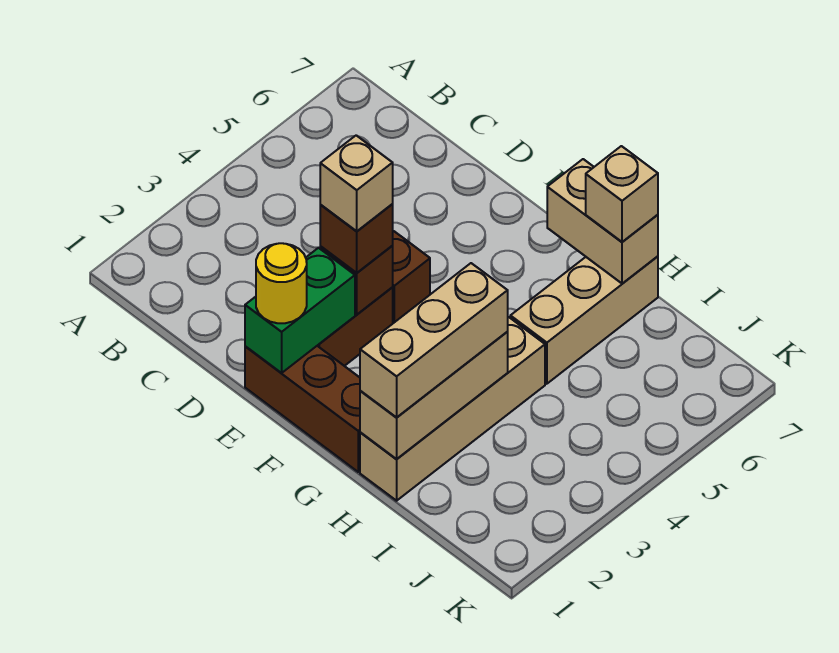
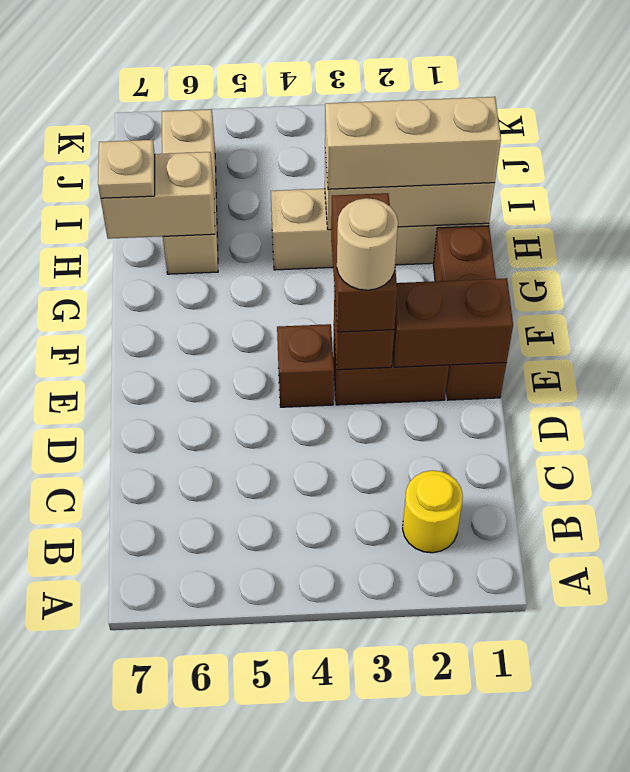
green 1x2 brick [245,248,355,373] -> brown 1x2 brick [393,278,513,367]
yellow 1x1 round brick [256,243,307,323] -> yellow 1x1 round brick moved to [403,470,463,553]
brown 1x1 brick [320,204,393,273] -> brown 1x2 brick [331,193,397,332]
tan 1x1 brick [320,135,393,231] -> tan 1x1 round brick [337,198,398,290]
tan 1x2 brick [547,159,658,284] -> tan 1x2 brick turned to [101,152,215,239]
tan 1x3 brick [510,256,658,384] -> tan 1x3 brick turned to [162,109,218,274]
tan 1x1 brick [586,146,658,242] -> tan 1x1 plate [98,140,155,198]

